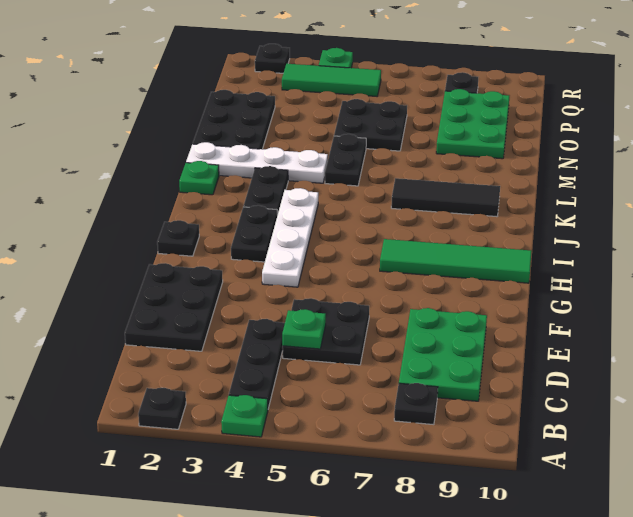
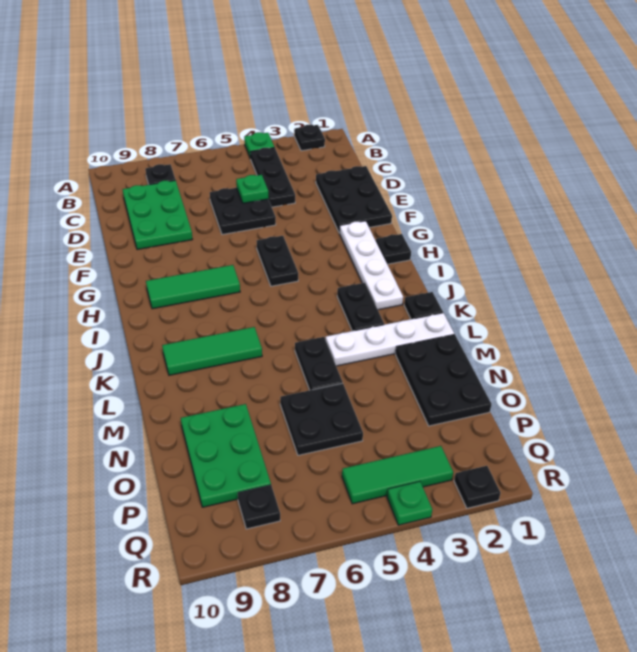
white 1x4 plate [262,188,318,287] -> white 1x4 plate moved to [340,221,403,310]
black 1x2 plate [231,205,277,262] -> black 1x2 plate moved to [257,236,298,286]
green 1x4 tile [380,239,532,283] -> green 1x3 tile [146,265,240,309]
green 1x1 plate [179,161,219,195] -> black 1x1 plate [404,292,443,319]
black 1x3 tile [391,178,500,217] -> green 1x3 tile [162,327,262,375]

